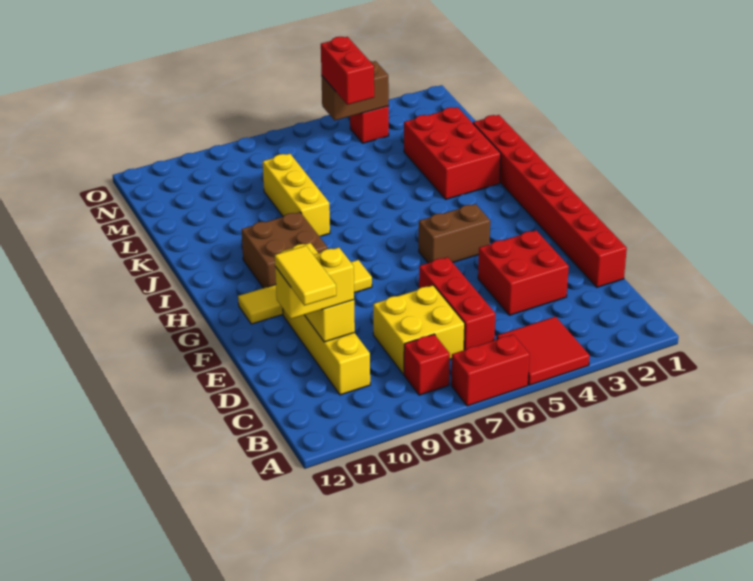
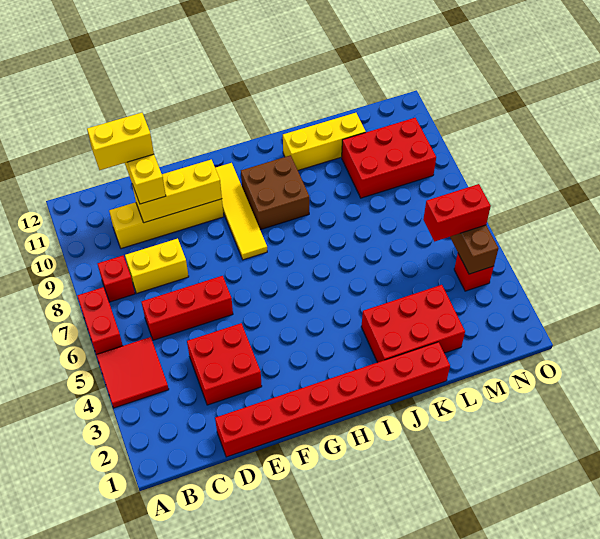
yellow 2x2 brick [373,285,465,374] -> yellow 1x2 brick [125,239,189,293]
yellow 1x2 tile [275,246,336,306] -> yellow 1x2 brick [87,113,154,170]
brown 1x2 brick [419,204,490,263] -> none
yellow 1x3 brick [263,154,330,236] -> yellow 1x3 brick moved to [282,113,366,170]
none -> red 2x3 brick [342,118,436,198]

